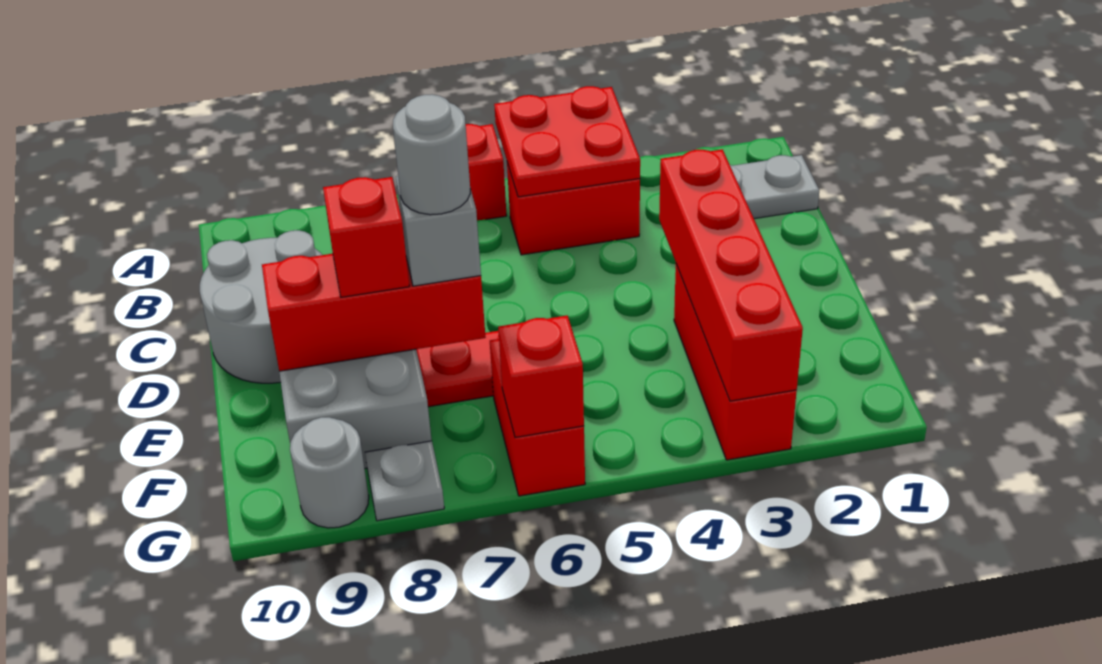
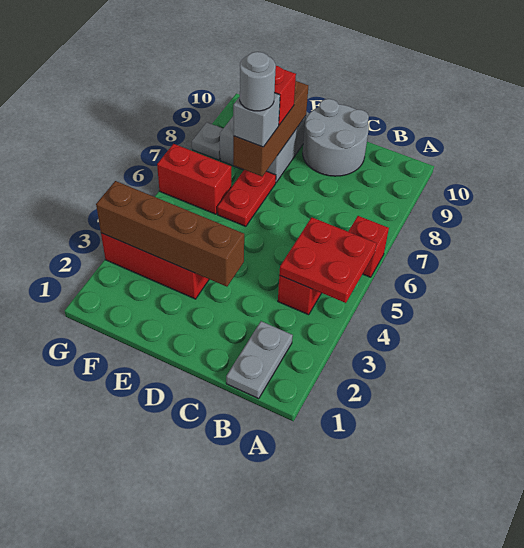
red 1x4 brick [659,149,803,401] -> brown 1x4 brick [96,181,244,287]
red 1x3 brick [262,254,486,371] -> brown 1x3 brick [233,81,308,176]
red 1x1 brick [498,316,584,438] -> none
grey 1x1 round brick [290,417,369,528] -> none

